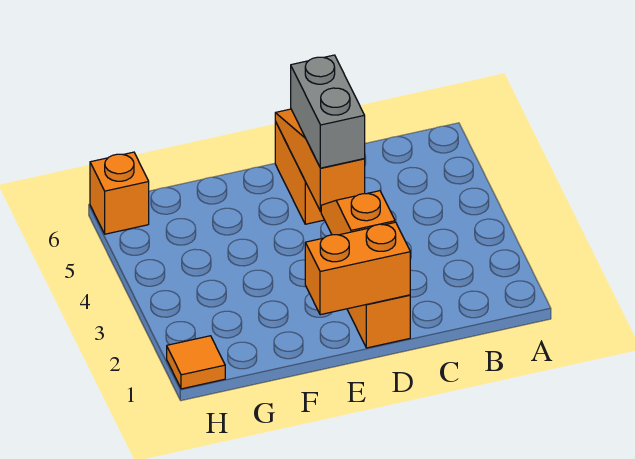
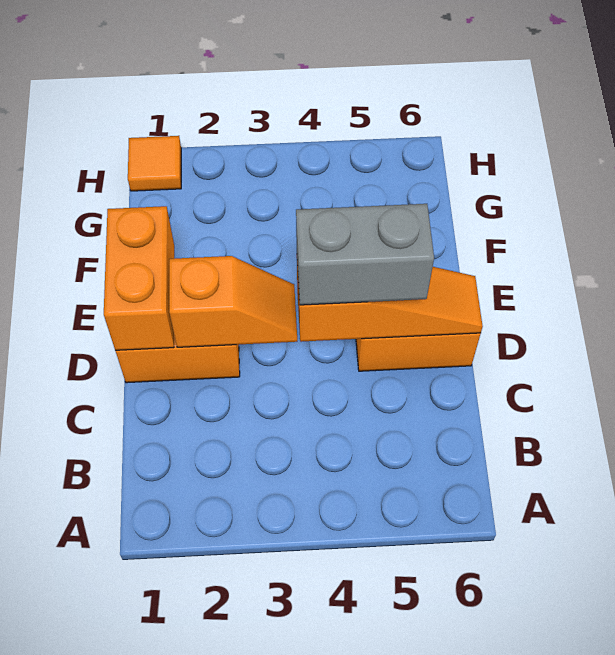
orange 1x1 brick [90,152,149,234] -> none

